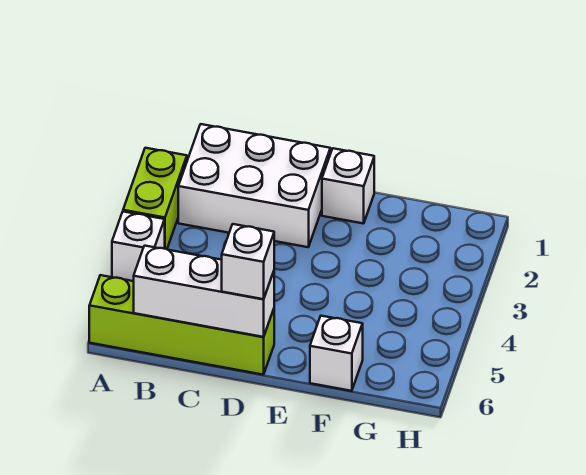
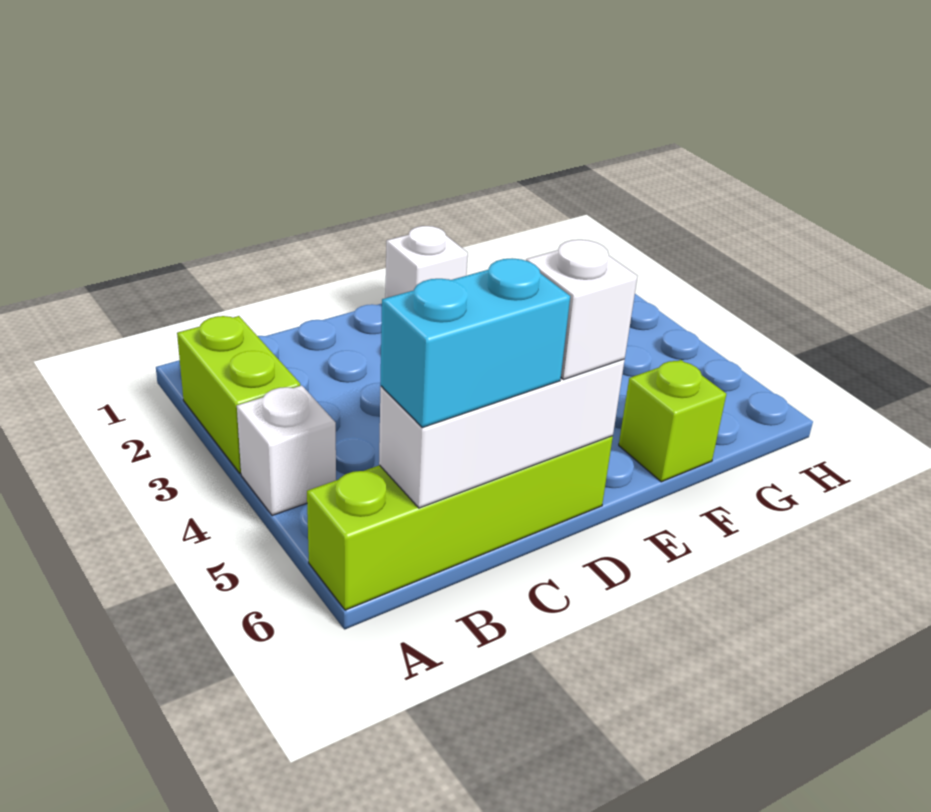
white 2x3 brick [178,124,330,247] -> none
none -> cyan 1x2 brick [380,258,570,428]
white 1x1 brick [310,316,363,391] -> lime 1x1 brick [619,360,726,482]

